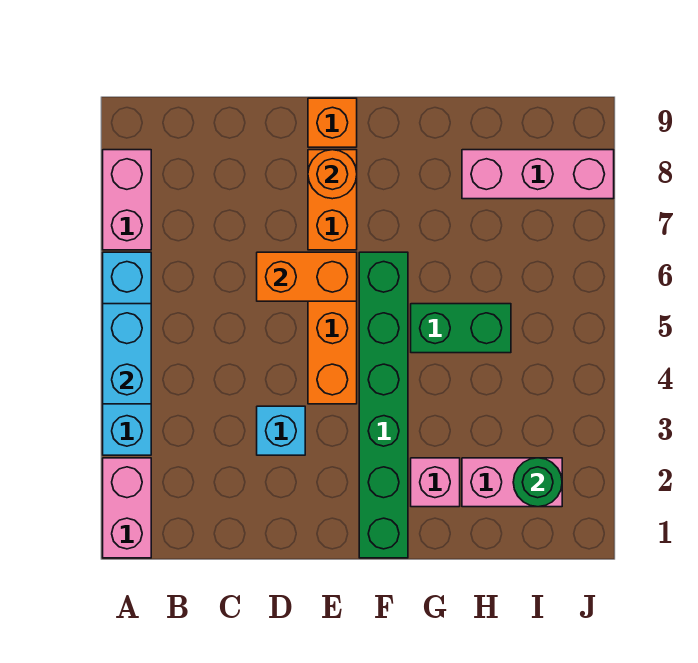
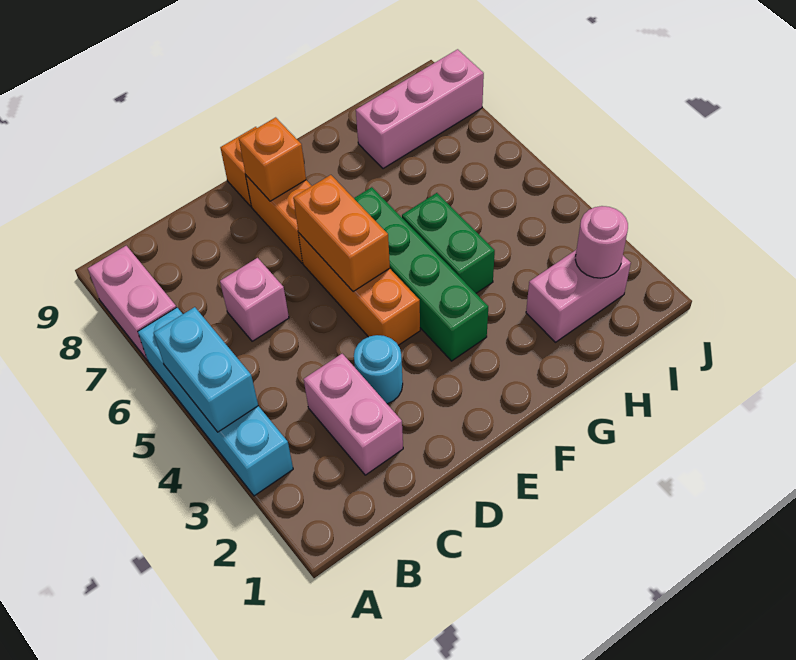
pink 1x2 brick [103,458,151,558] -> pink 1x2 brick moved to [304,354,403,475]
cyan 1x1 brick [257,406,305,455] -> cyan 1x1 round brick [354,335,403,404]
orange 1x2 brick [257,252,357,301] -> orange 1x2 brick turned to [293,175,390,292]
orange 1x1 round brick [308,150,357,199] -> orange 1x1 brick [239,117,306,201]
green 1x6 brick [359,252,408,558] -> green 1x4 brick [354,187,488,361]
pink 1x1 brick [411,458,460,507] -> pink 1x1 brick moved to [220,258,289,341]
green 1x2 brick [411,304,511,353] -> green 1x2 brick turned to [402,193,495,293]
green 1x1 round brick [513,458,562,507] -> pink 1x1 round brick [575,206,628,278]

